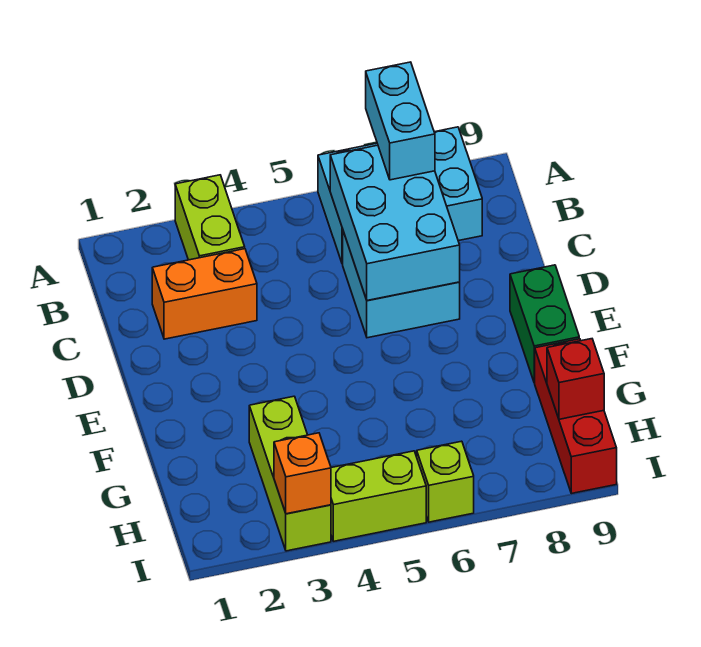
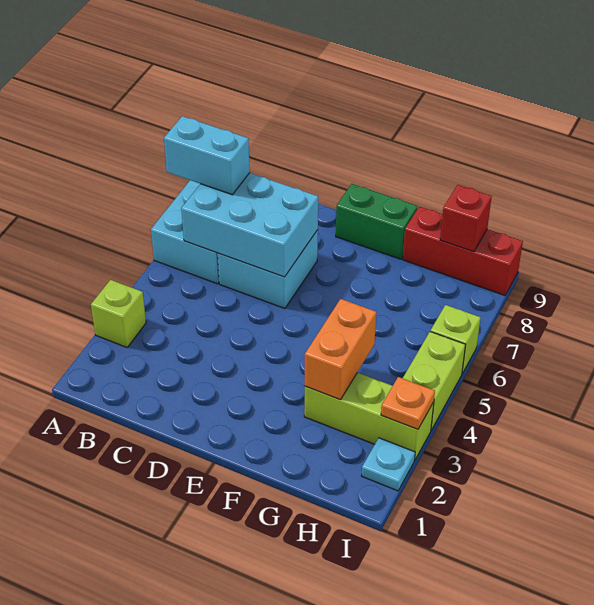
lime 1x2 brick [175,175,245,260] -> lime 1x1 brick [91,280,146,347]
orange 1x2 brick [152,249,257,339] -> orange 1x2 brick moved to [305,299,376,400]
none -> cyan 1x1 plate [362,438,415,491]
orange 1x1 brick [274,433,331,514] -> orange 1x1 plate [381,377,435,429]

